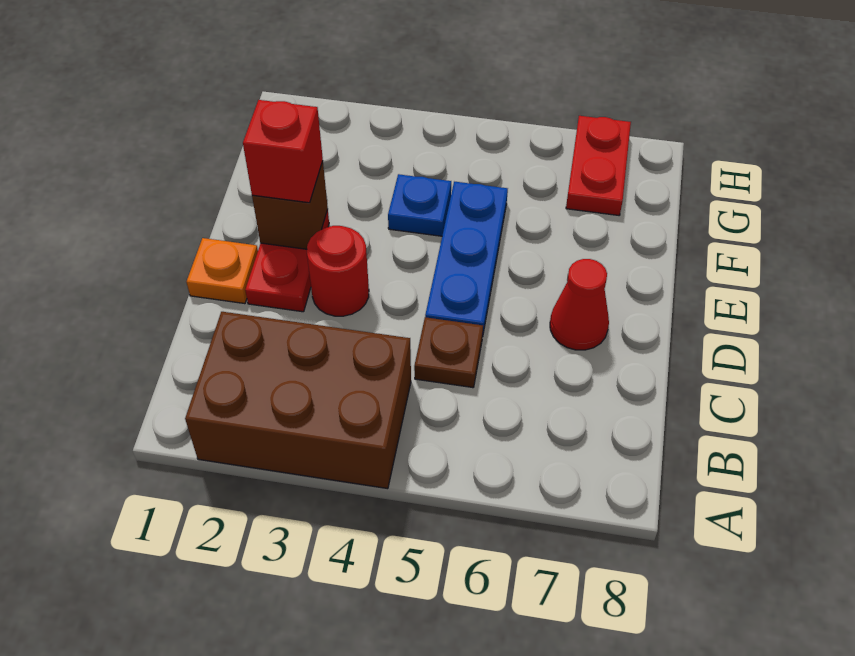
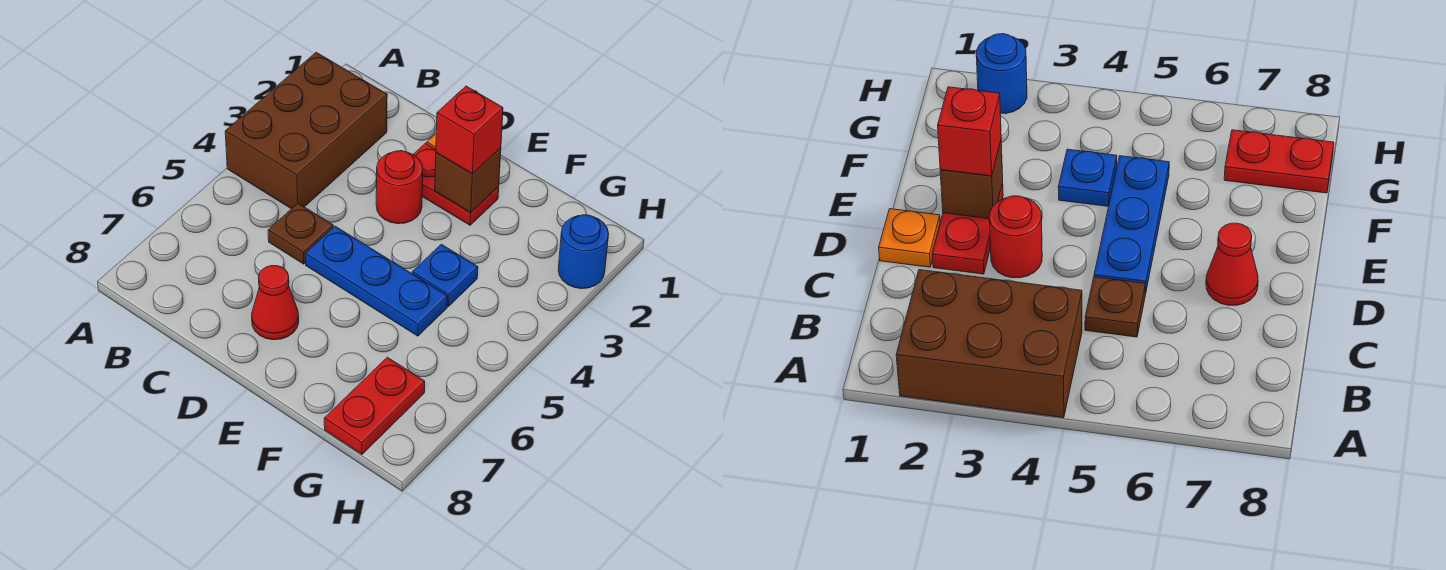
red 1x2 plate [566,116,631,215] -> red 1x2 plate turned to [324,357,425,454]
none -> blue 1x1 round brick [558,215,609,289]

